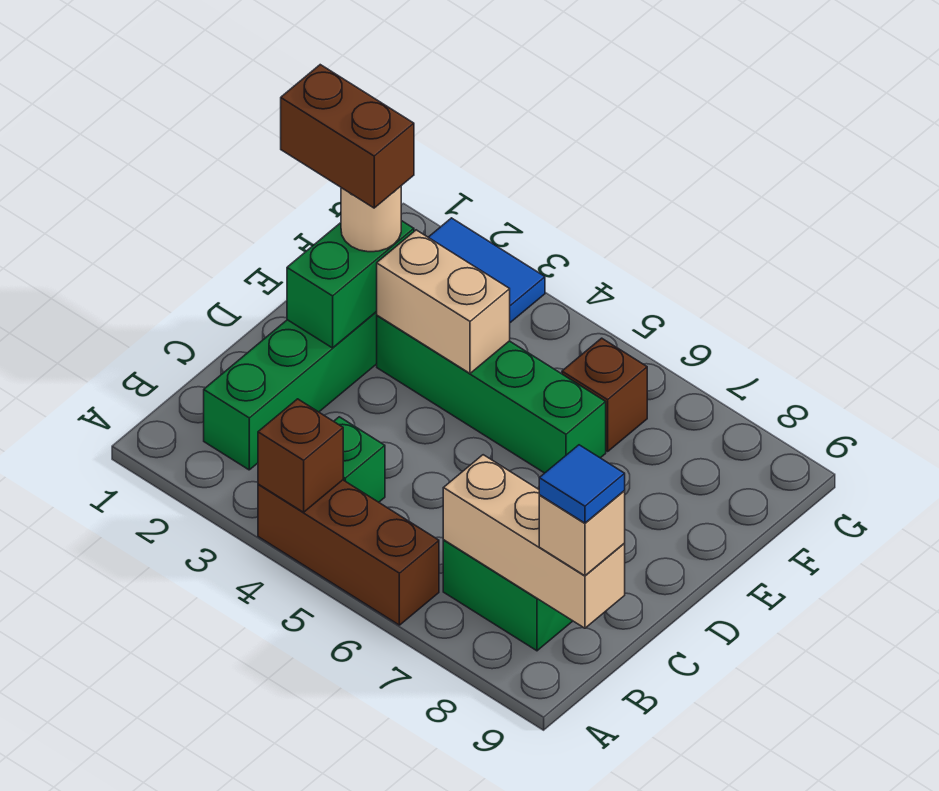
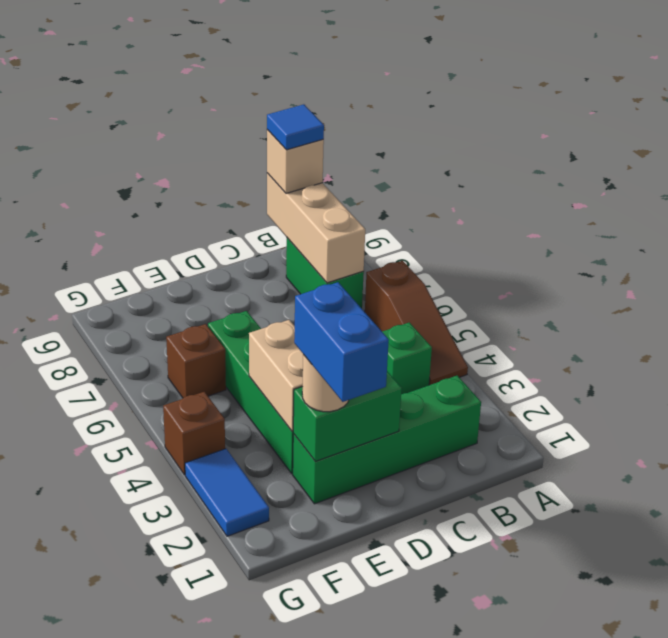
brown 1x3 brick [258,480,439,625] -> brown 1x3 slope [365,261,468,385]
brown 1x1 brick [258,399,343,512] -> brown 1x1 brick moved to [163,392,225,475]
brown 1x2 brick [281,65,414,208] -> blue 1x2 brick [294,282,389,402]

